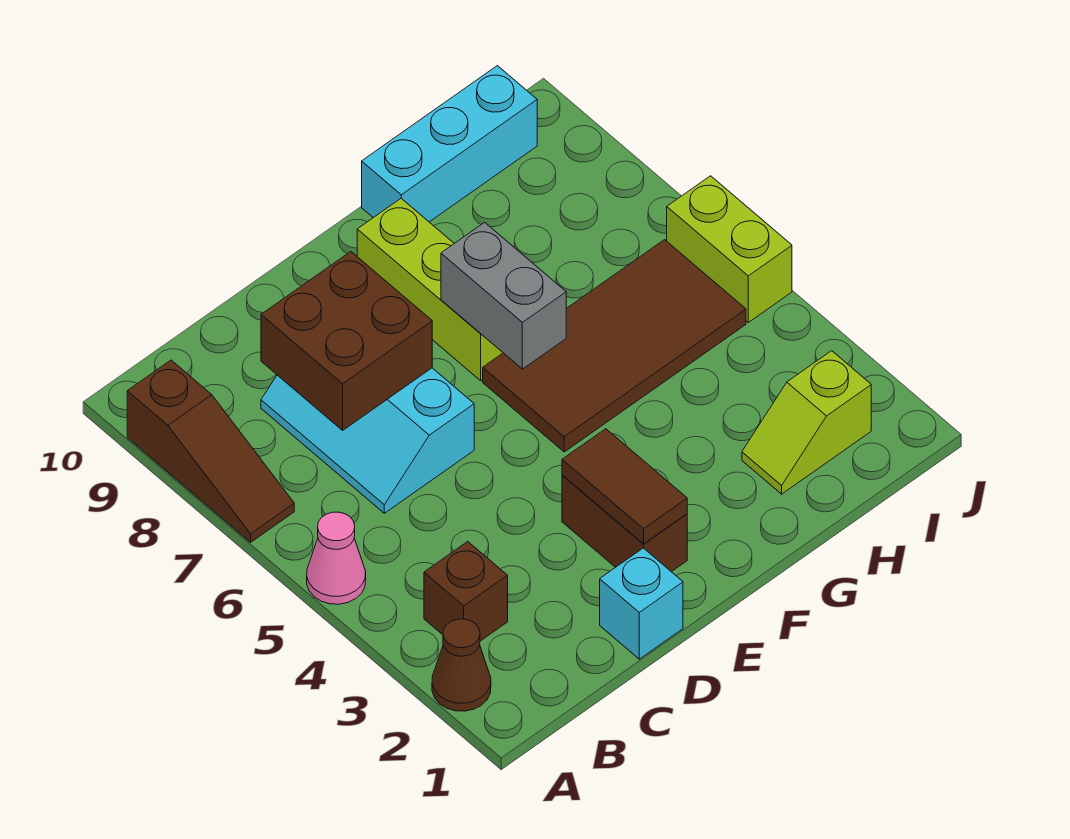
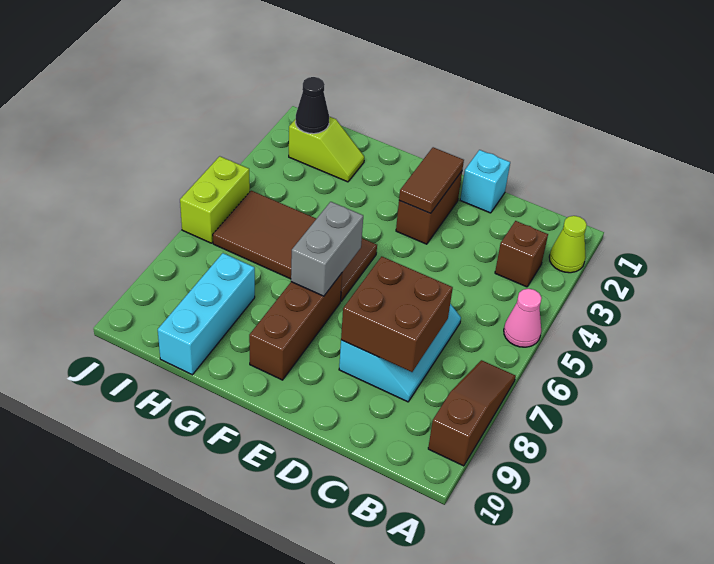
brown 1x1 cone [432,619,491,711] -> lime 1x1 cone [549,216,587,273]
lime 1x3 brick [357,199,503,380] -> brown 1x3 brick [249,273,342,380]
cyan 1x3 brick [362,66,537,222] -> cyan 1x3 brick turned to [158,253,255,375]
none -> black 1x1 cone [295,77,329,134]

